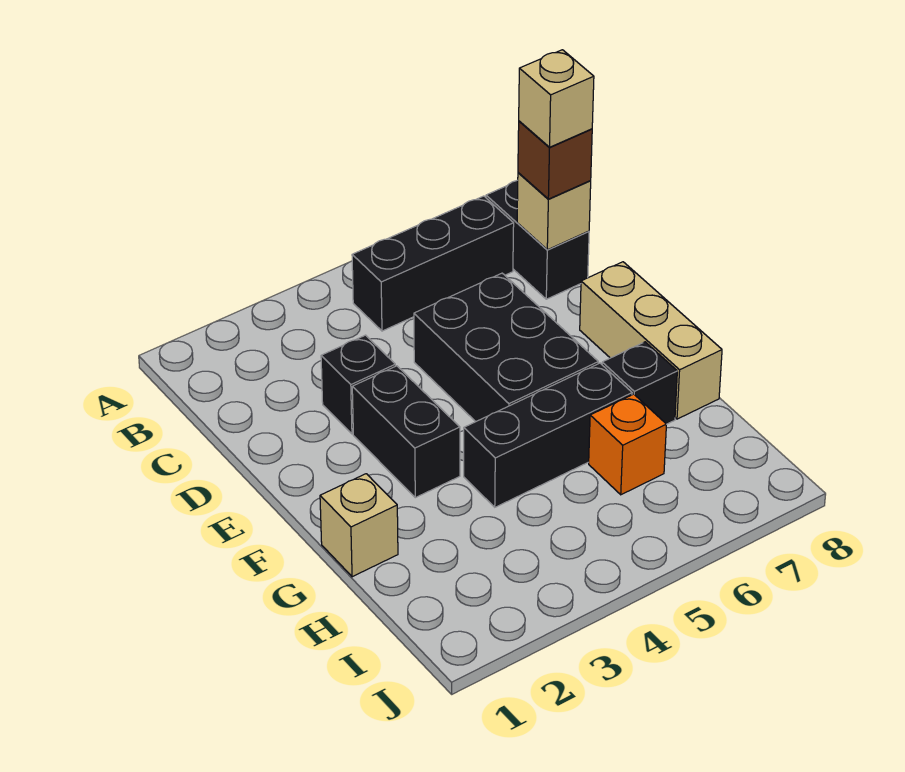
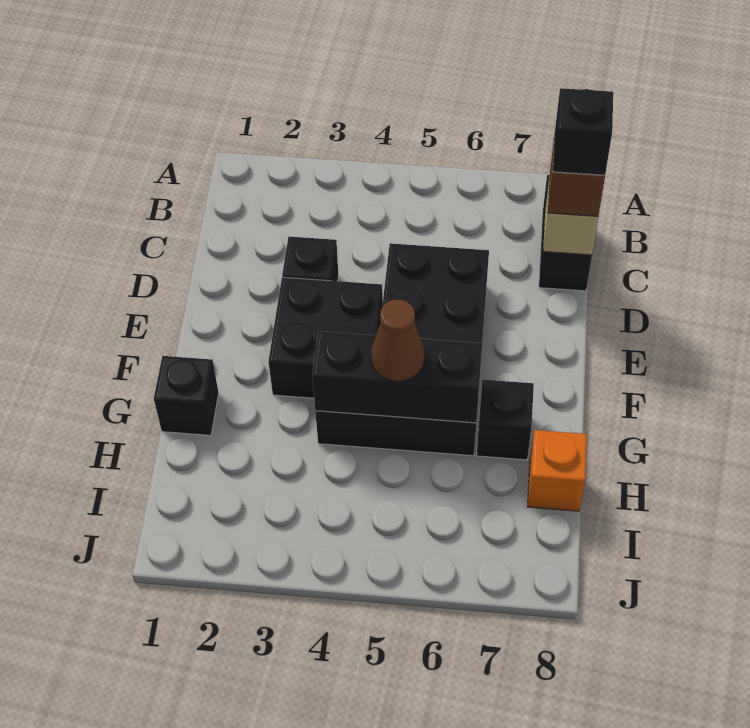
black 1x3 brick [352,196,514,331] -> black 1x3 brick moved to [312,331,482,423]
tan 1x1 brick [519,50,594,147] -> black 1x1 brick [553,88,613,175]
black 1x2 brick [352,366,460,498] -> black 2x2 brick [268,277,383,398]
tan 1x3 brick [580,262,722,419] -> none
tan 1x1 brick [320,474,398,577] -> black 1x1 brick [154,356,219,435]
none -> brown 1x1 cone [371,300,425,381]
orange 1x1 brick [589,394,666,495] -> orange 1x1 brick moved to [527,430,587,511]

